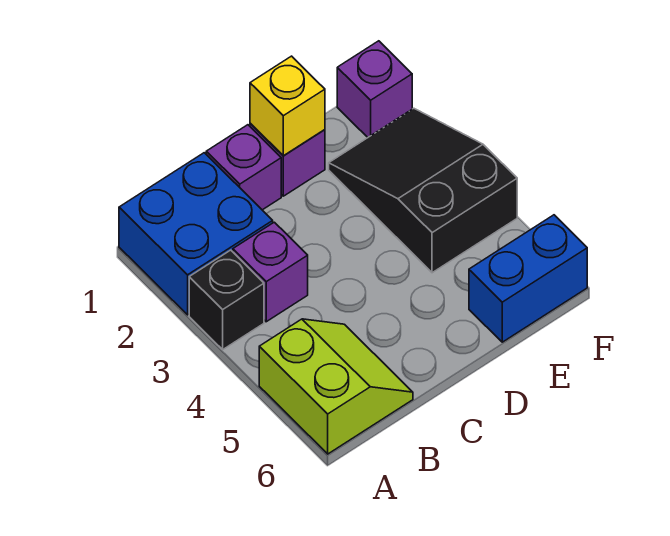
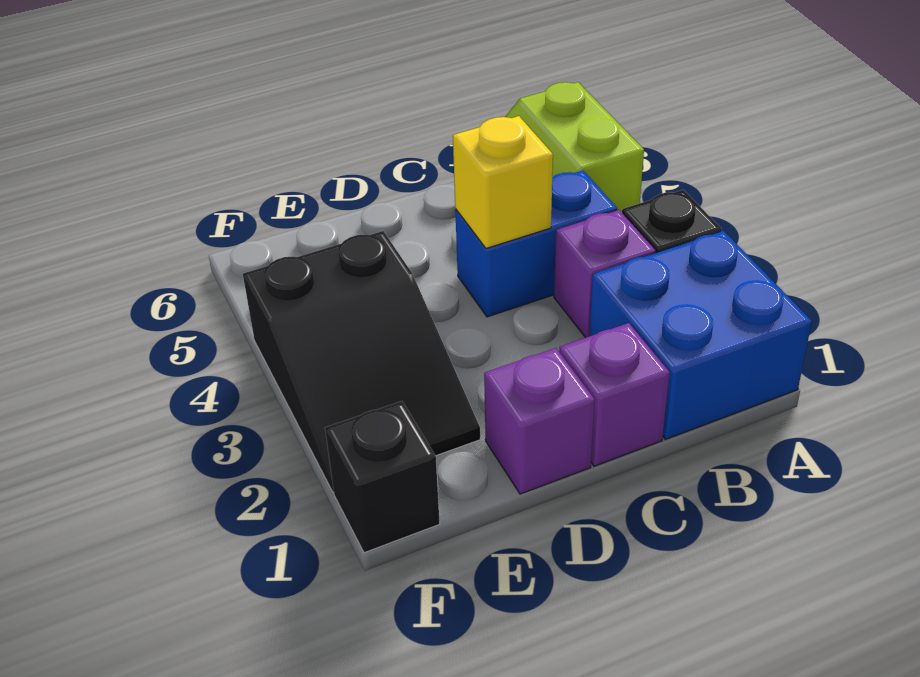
yellow 1x1 brick [250,56,325,156] -> yellow 1x1 brick moved to [453,116,553,248]
blue 1x2 brick [469,215,587,342] -> blue 1x2 brick moved to [455,170,617,317]
purple 1x1 brick [337,41,412,137] -> black 1x1 brick [325,401,440,553]

